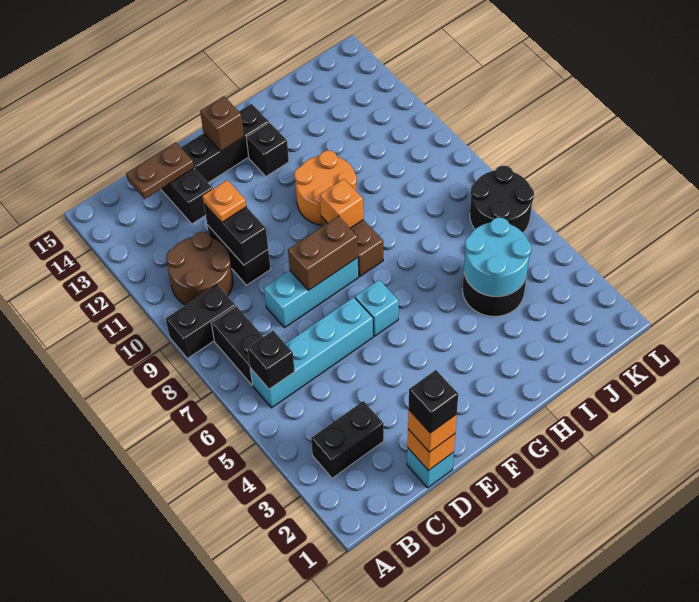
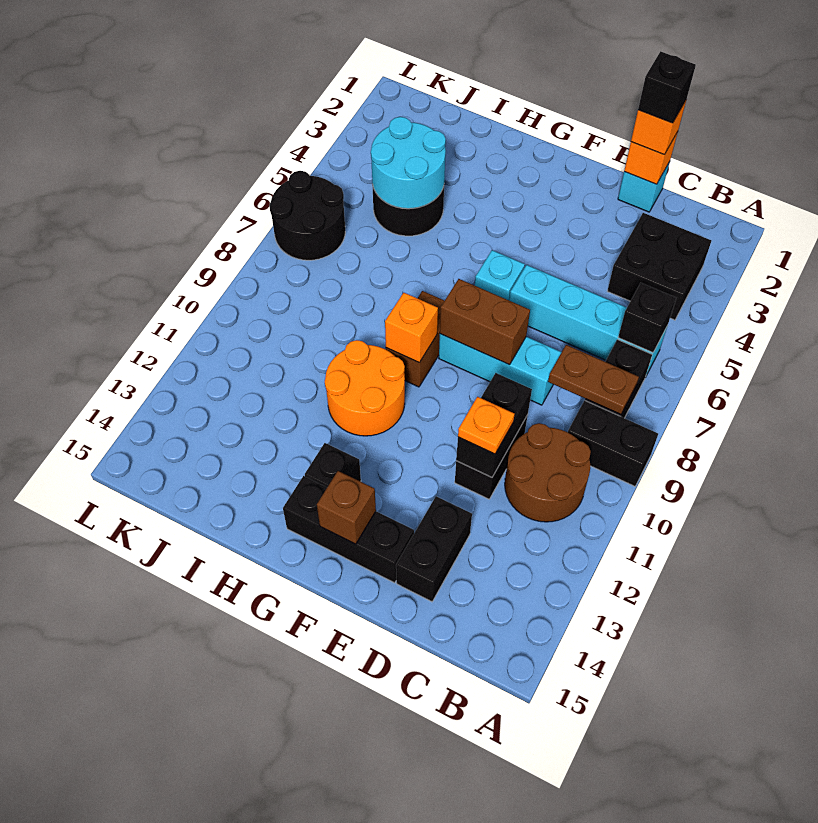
black 1x2 brick [311,401,384,478] -> black 2x2 brick [608,213,711,320]
brown 1x2 plate [126,143,194,199] -> brown 1x2 plate moved to [548,345,639,414]

